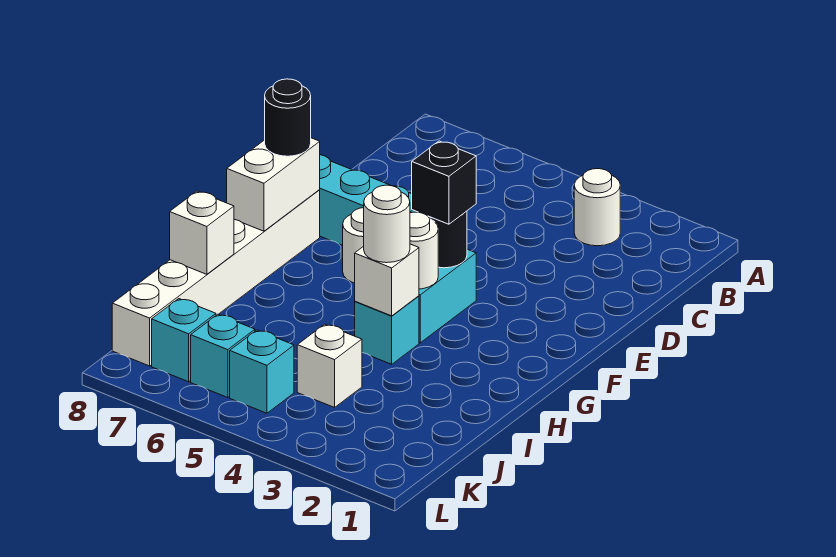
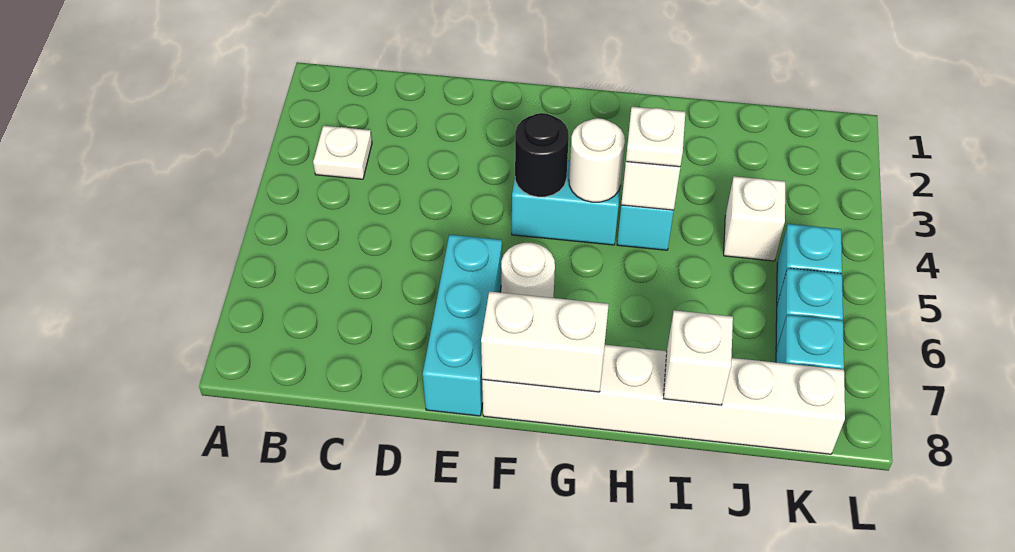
white 1x1 round brick [574,169,620,246] -> white 1x1 plate [313,126,372,179]
black 1x1 brick [412,141,476,224] -> none
black 1x1 round brick [265,79,311,156] -> none
white 1x1 round brick [364,185,410,263] -> white 1x1 plate [626,107,685,167]

